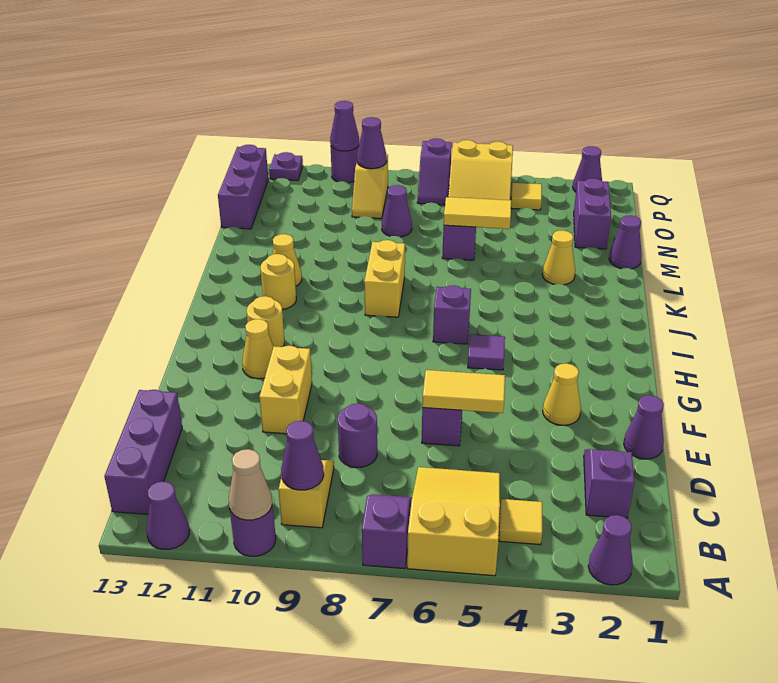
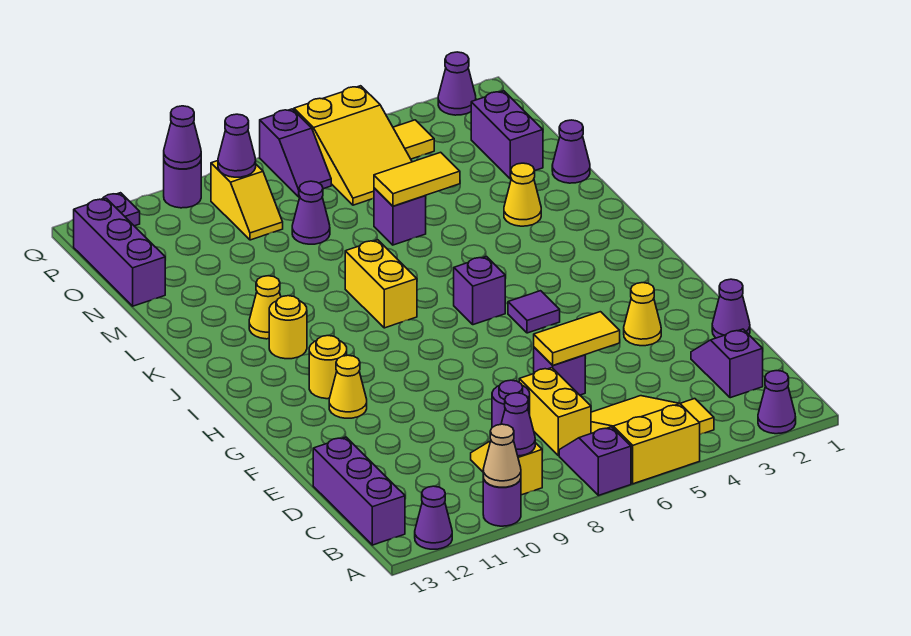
yellow 1x2 brick [259,346,312,434] -> yellow 1x2 brick moved to [519,368,591,456]

